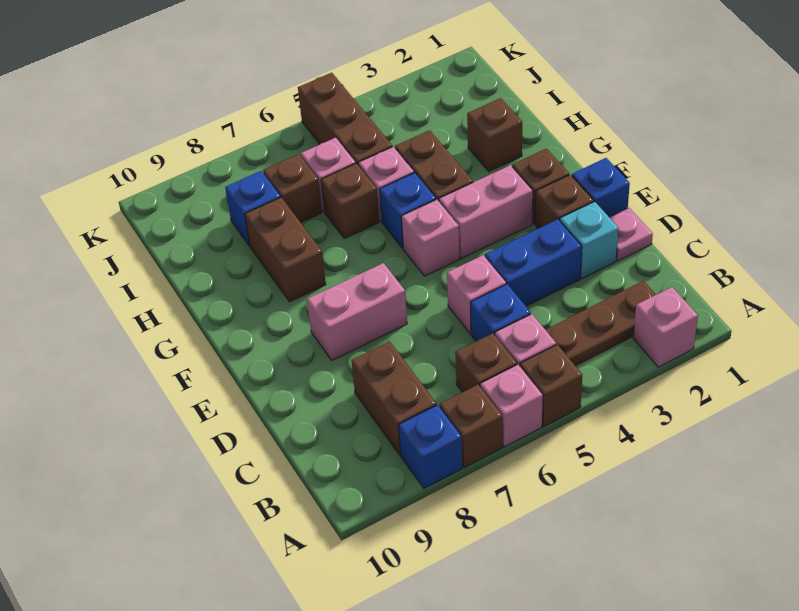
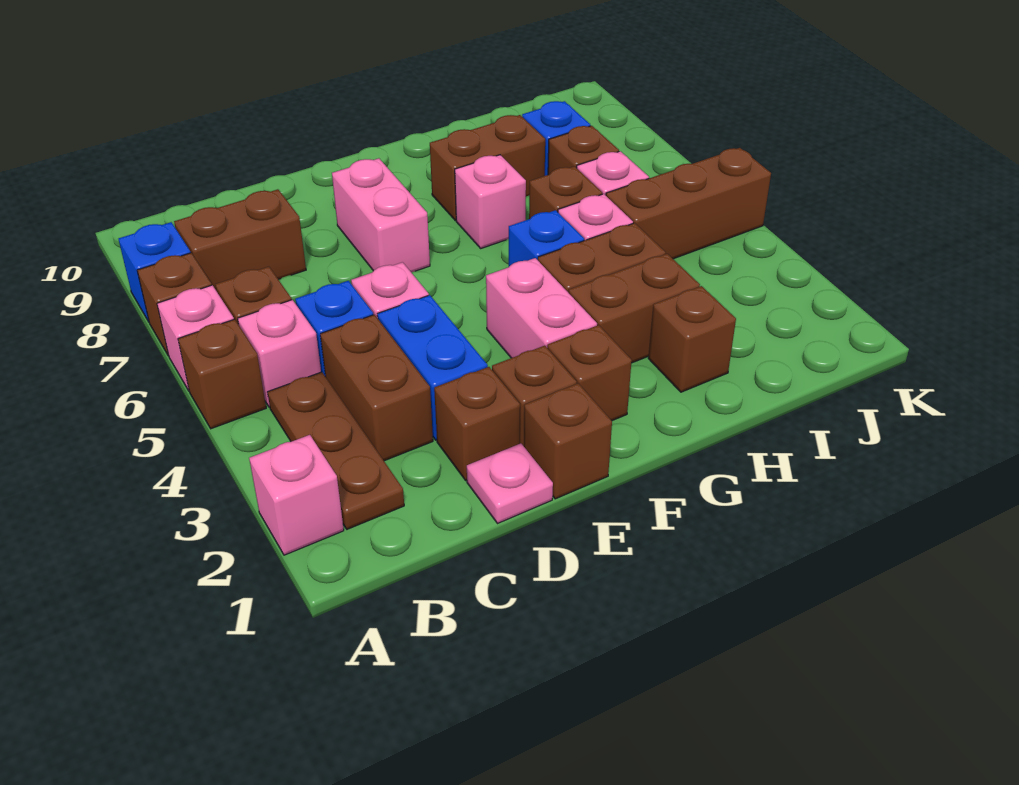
none -> brown 1x2 brick [320,315,433,461]
cyan 1x1 brick [560,202,619,279] -> brown 1x1 brick [434,367,520,480]
blue 1x1 brick [572,158,630,217] -> brown 1x1 brick [524,383,612,499]
pink 1x1 brick [401,200,460,276] -> pink 1x1 brick moved to [455,155,526,248]
none -> brown 1x2 brick [569,254,700,363]

